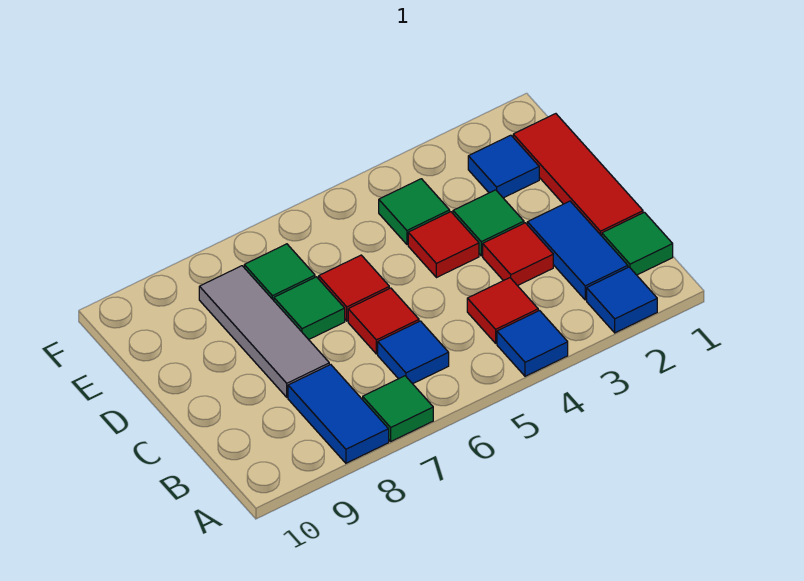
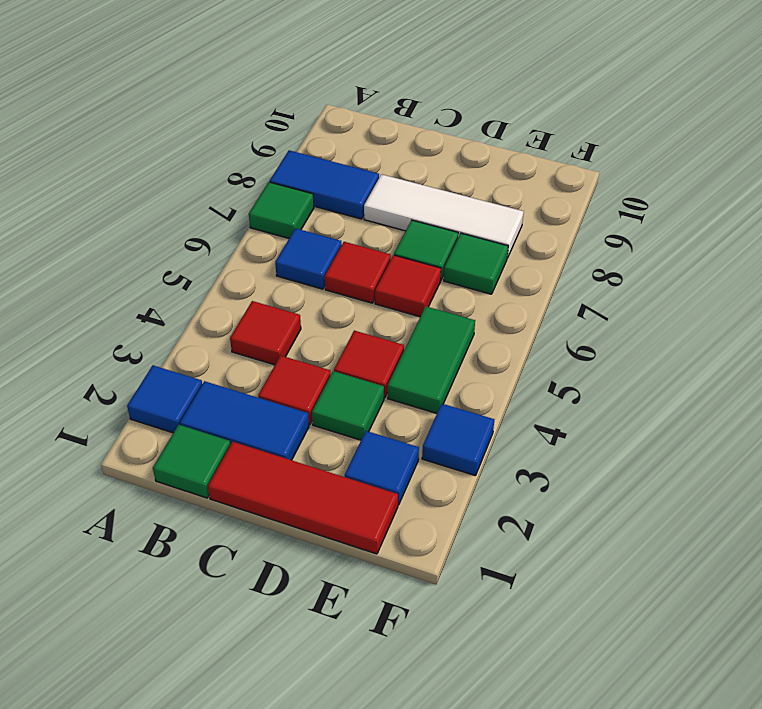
blue 1x1 tile [497,311,568,376] -> blue 1x1 tile moved to [422,404,494,476]
grey 1x3 tile [199,266,329,397] -> white 1x3 tile [364,174,524,258]
green 1x1 tile [379,179,450,244] -> green 1x2 tile [388,307,475,413]

